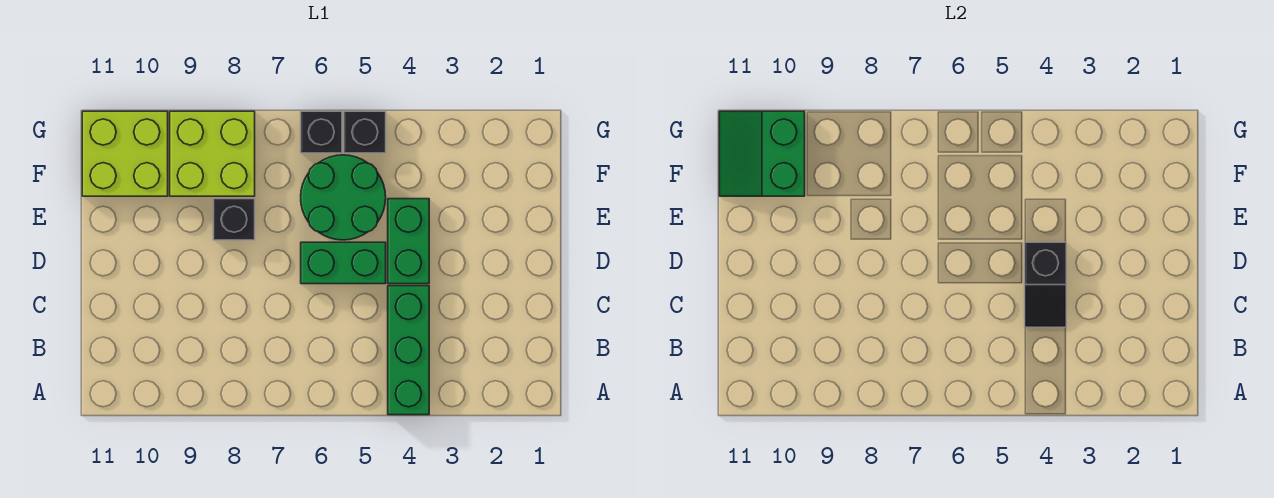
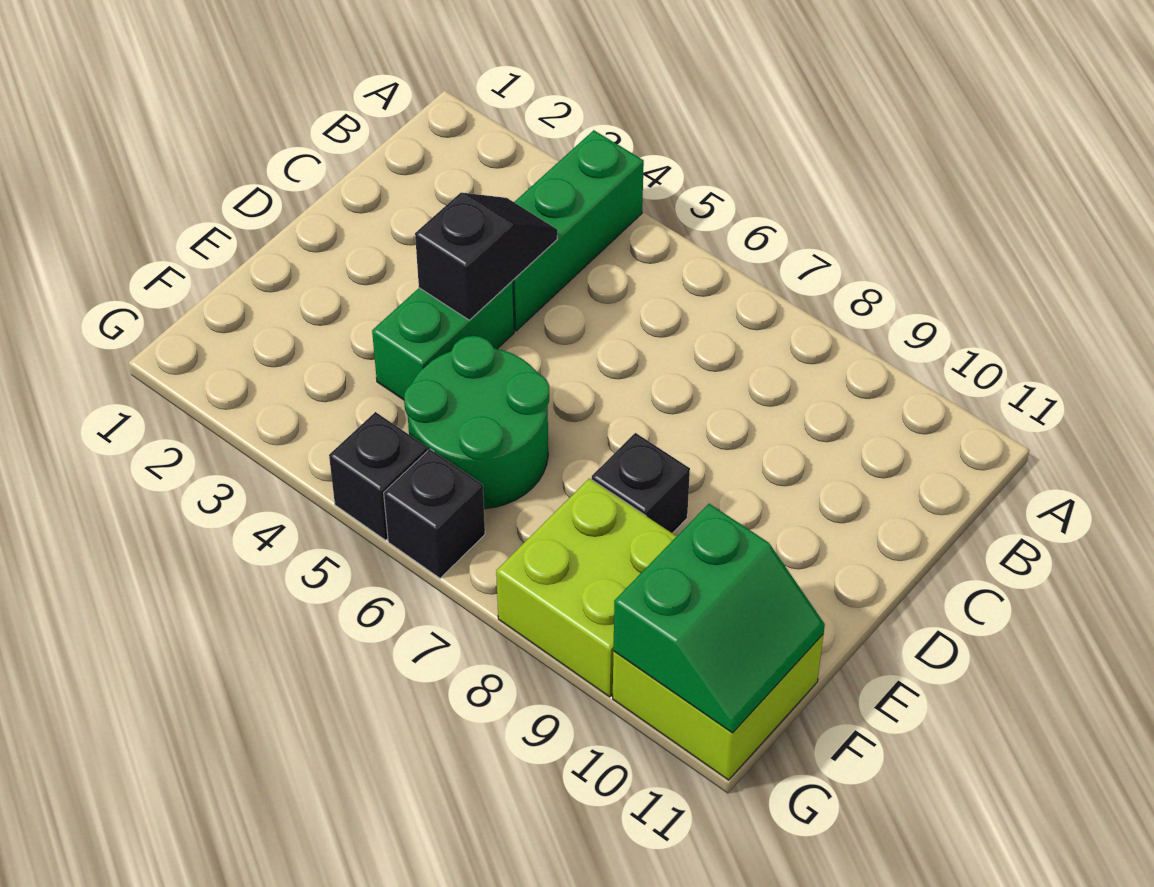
green 1x2 brick [301,242,386,284] -> none

